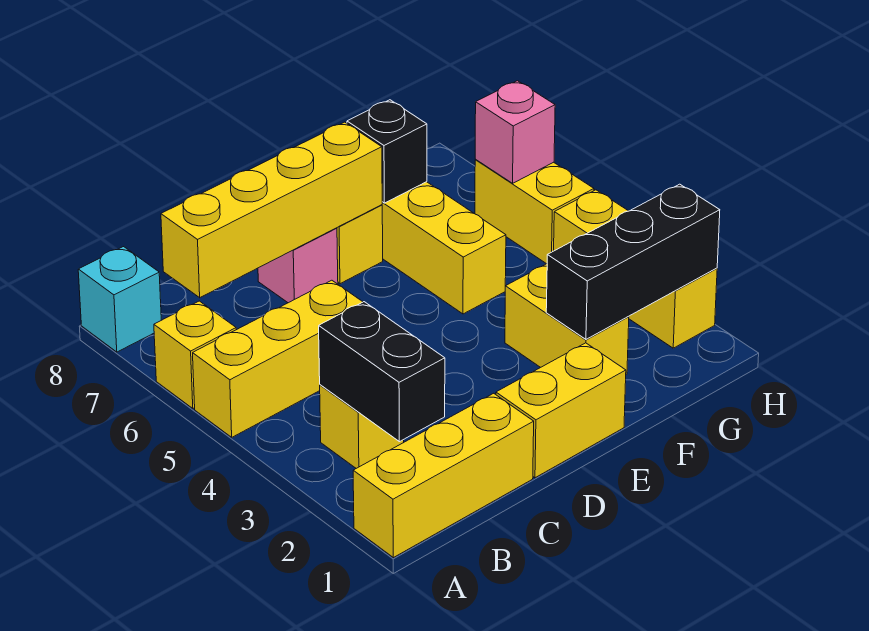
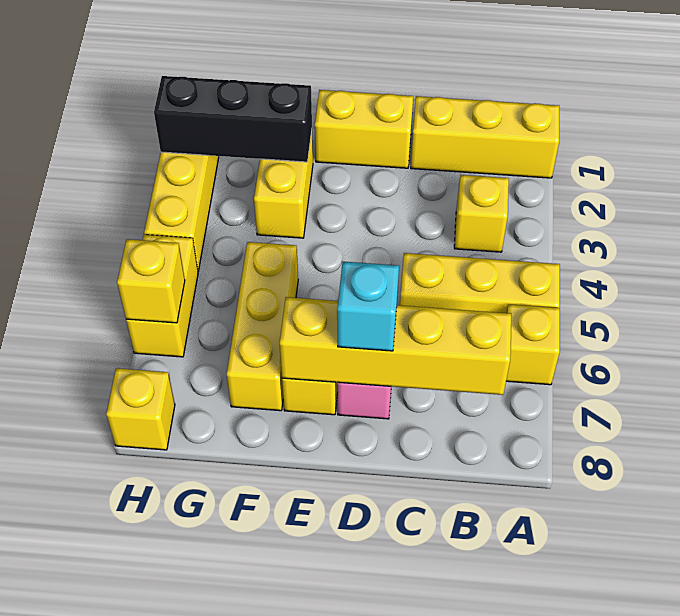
cyan 1x1 brick [78,247,161,352] -> cyan 1x1 brick moved to [337,262,399,351]
black 1x2 brick [319,302,445,442] -> none
black 1x1 brick [347,100,427,203] -> none
pink 1x1 brick [475,81,555,183] -> yellow 1x1 brick [117,239,185,323]
none -> yellow 1x1 brick [106,368,175,450]

